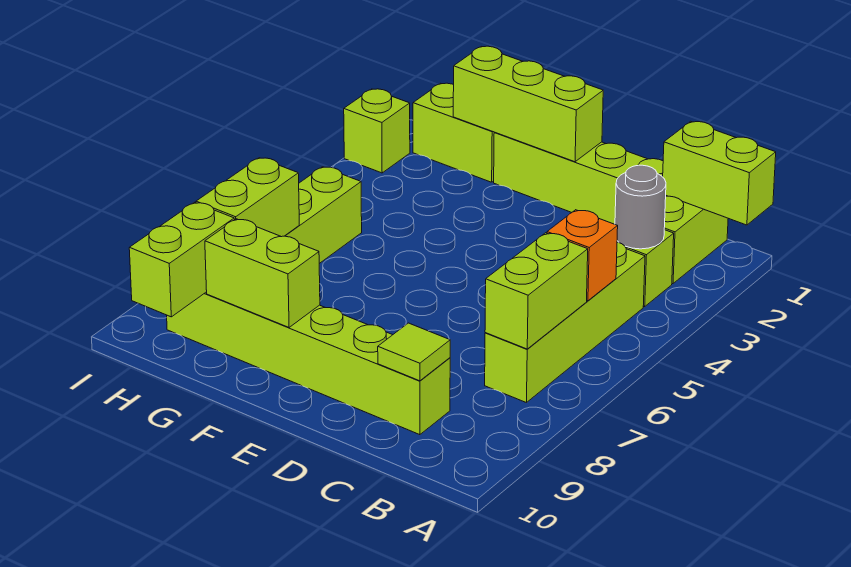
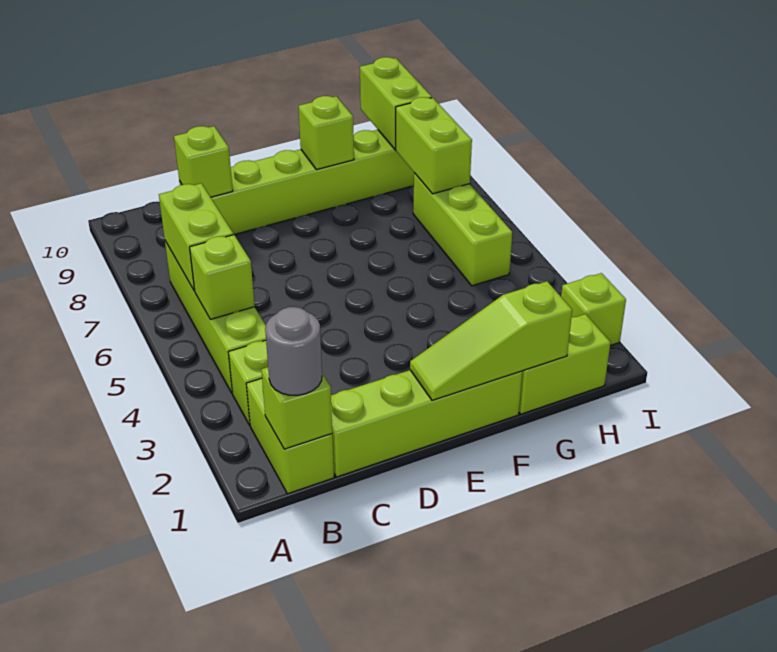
lime 1x2 brick [663,121,776,225] -> lime 1x1 brick [261,367,332,449]
grey 1x1 round brick [615,165,666,249] -> grey 1x1 round brick moved to [265,307,322,395]
orange 1x1 brick [547,210,618,301] -> lime 1x1 brick [190,235,255,319]
lime 1x1 tile [378,323,450,381] -> lime 1x1 brick [174,126,233,197]
lime 1x3 brick [453,46,603,162] -> lime 1x3 slope [410,281,572,400]
lime 1x2 brick [205,219,320,327] -> lime 1x1 brick [299,96,354,170]

